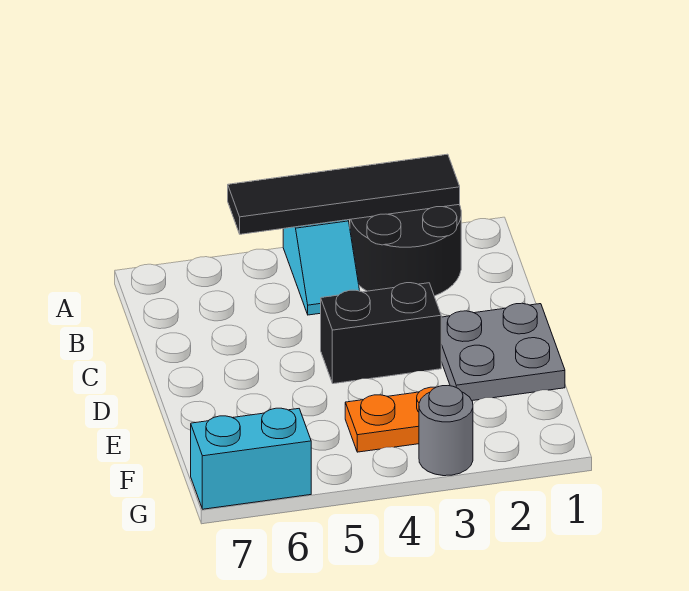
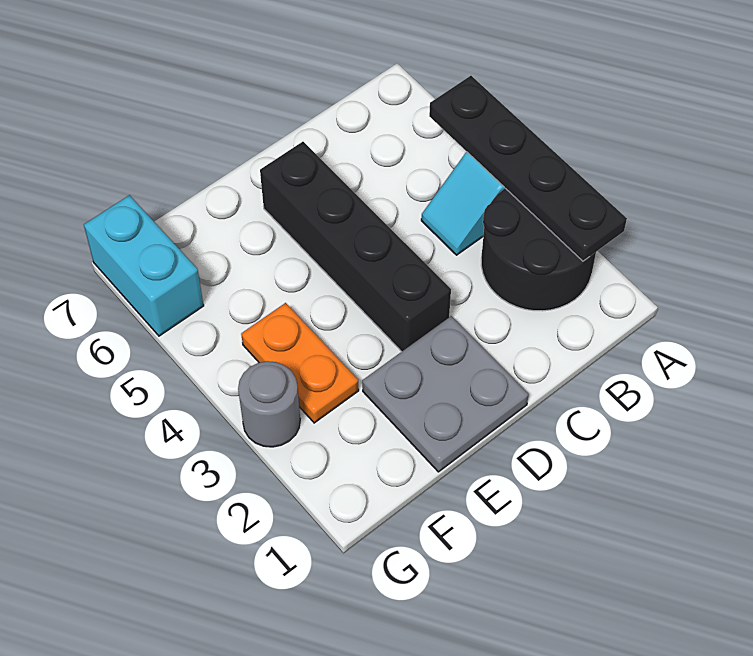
black 1x4 tile [228,154,460,234] -> black 1x4 plate [429,76,627,261]
black 1x2 brick [321,283,441,384] -> black 1x4 brick [260,142,451,352]

